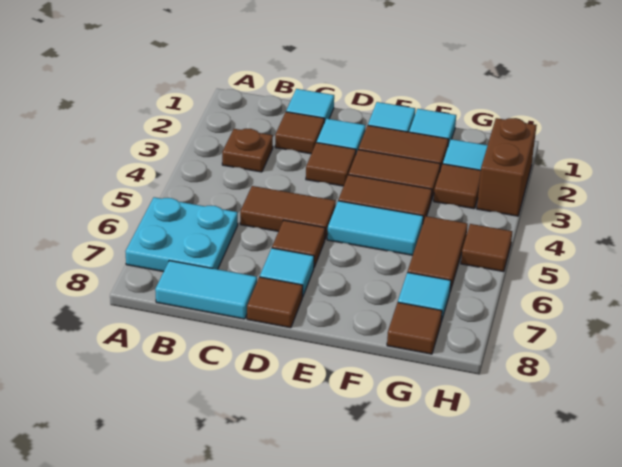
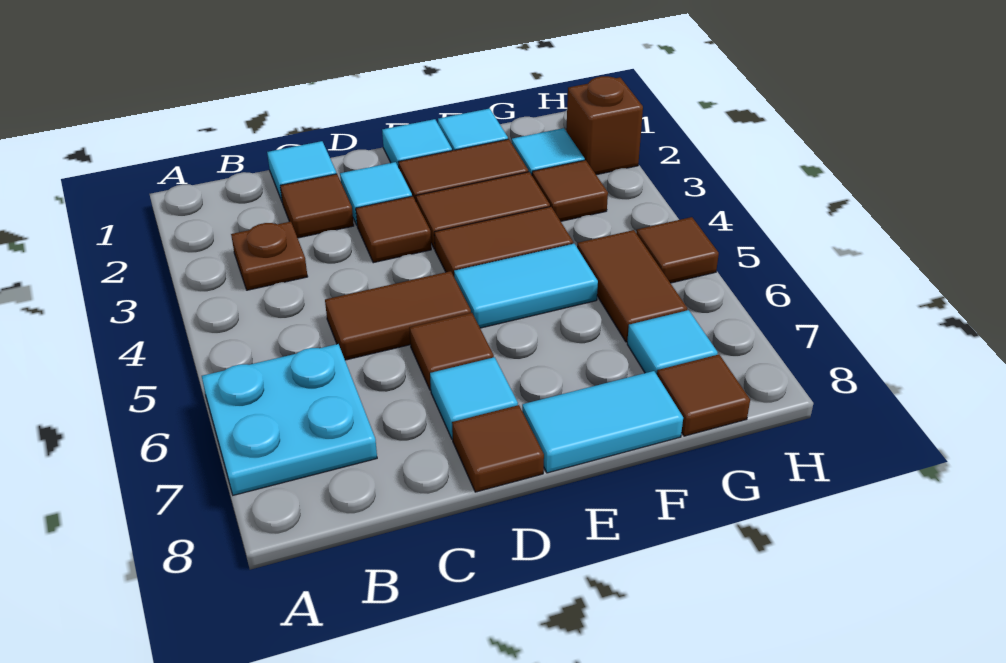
cyan 1x2 tile [155,261,257,319] -> cyan 1x2 tile moved to [522,371,683,473]
brown 1x2 brick [477,118,537,216] -> brown 1x1 brick [566,76,643,175]

